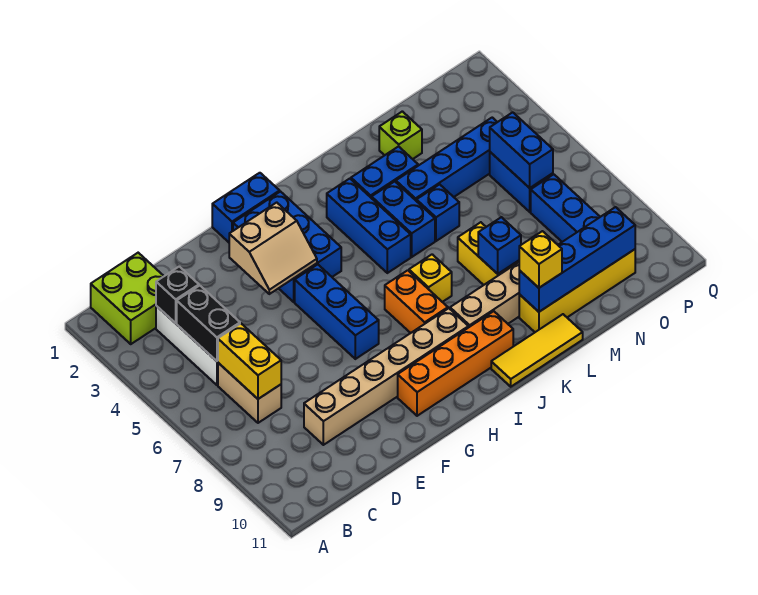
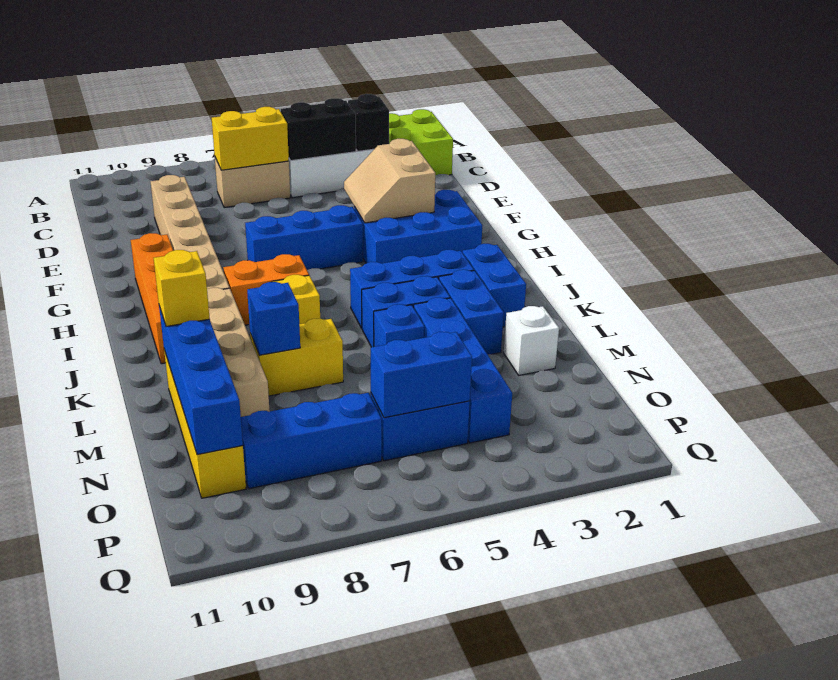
blue 1x2 brick [212,173,280,242] -> blue 1x2 brick moved to [462,244,526,327]
yellow 1x3 tile [491,314,583,387] -> none
lime 1x1 brick [379,111,422,159] -> white 1x1 brick [504,306,559,375]

